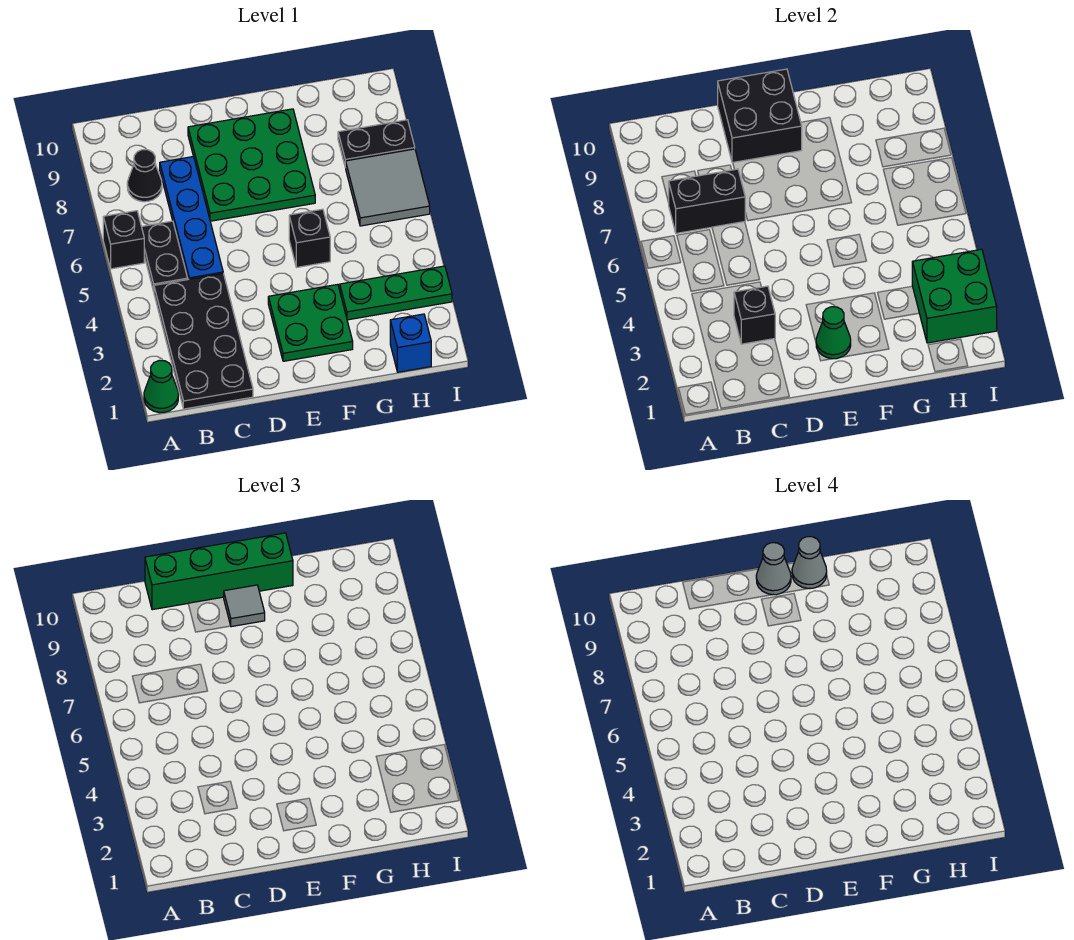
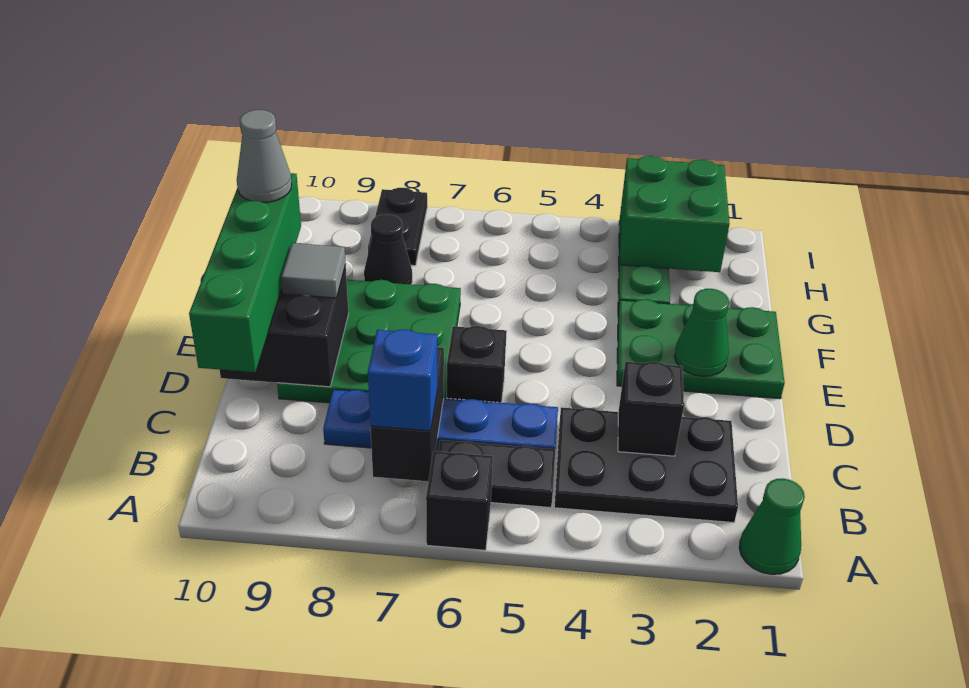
black 2x4 plate [154,274,253,409] -> black 2x3 plate [554,407,738,523]
black 1x1 cone [127,150,162,202] -> black 1x1 cone moved to [364,214,412,284]
green 2x2 plate [268,284,353,361] -> green 2x3 plate [617,299,785,399]
grey 1x1 cone [756,543,791,595] -> none
black 1x1 brick [289,209,330,267] -> black 1x1 brick moved to [447,326,507,403]
blue 1x1 brick [390,314,431,372] -> blue 1x1 brick moved to [368,329,437,431]
grey 2x2 tile [345,149,430,226] -> none

